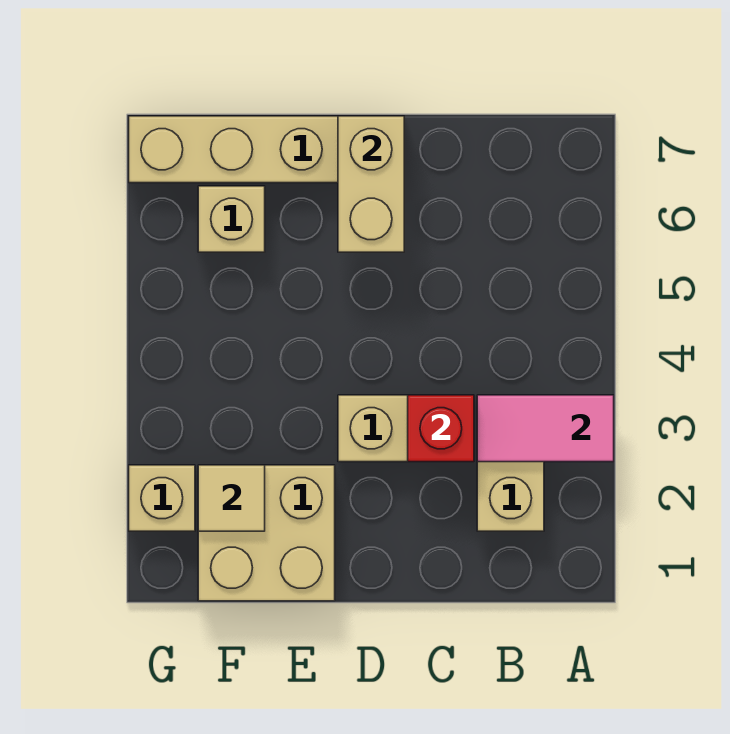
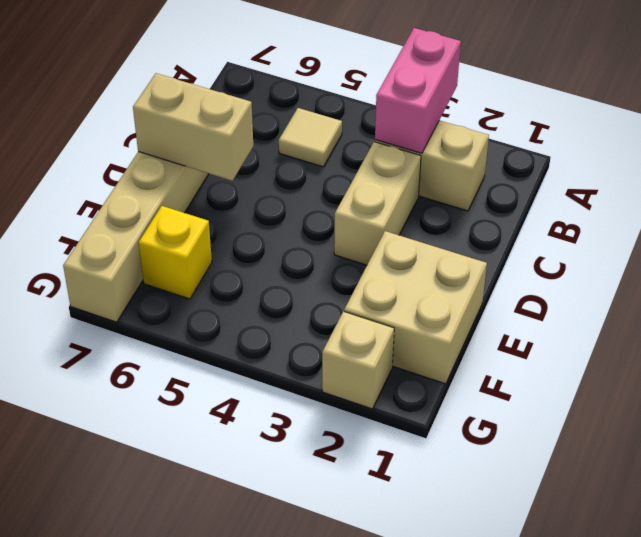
pink 1x2 tile [477,395,614,462] -> pink 1x2 brick [375,28,461,153]
red 1x1 brick [408,395,474,462] -> none
tan 1x1 tile [198,465,265,531] -> tan 1x1 tile moved to [279,108,342,167]
tan 1x1 brick [198,186,265,252] -> yellow 1x1 brick [139,206,212,299]

